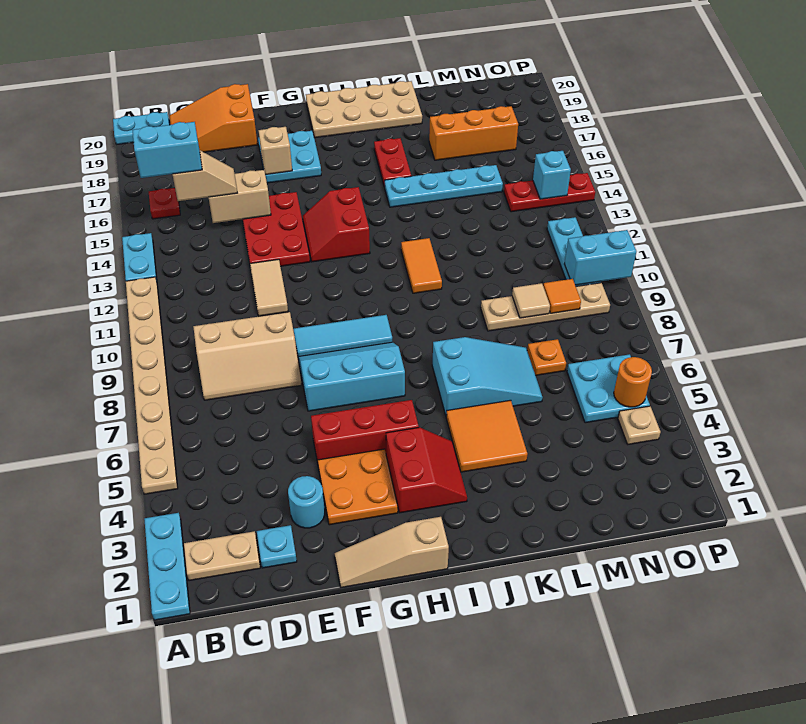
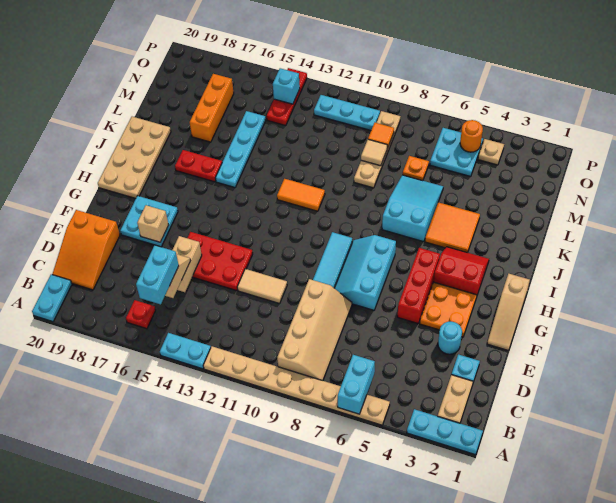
tan 2x3 slope [193,312,302,400] -> tan 2x4 slope [277,279,352,381]
red 2x2 slope [303,187,370,262] -> none
cyan 1x2 brick [564,230,636,285] -> cyan 1x2 brick moved to [338,355,375,414]

